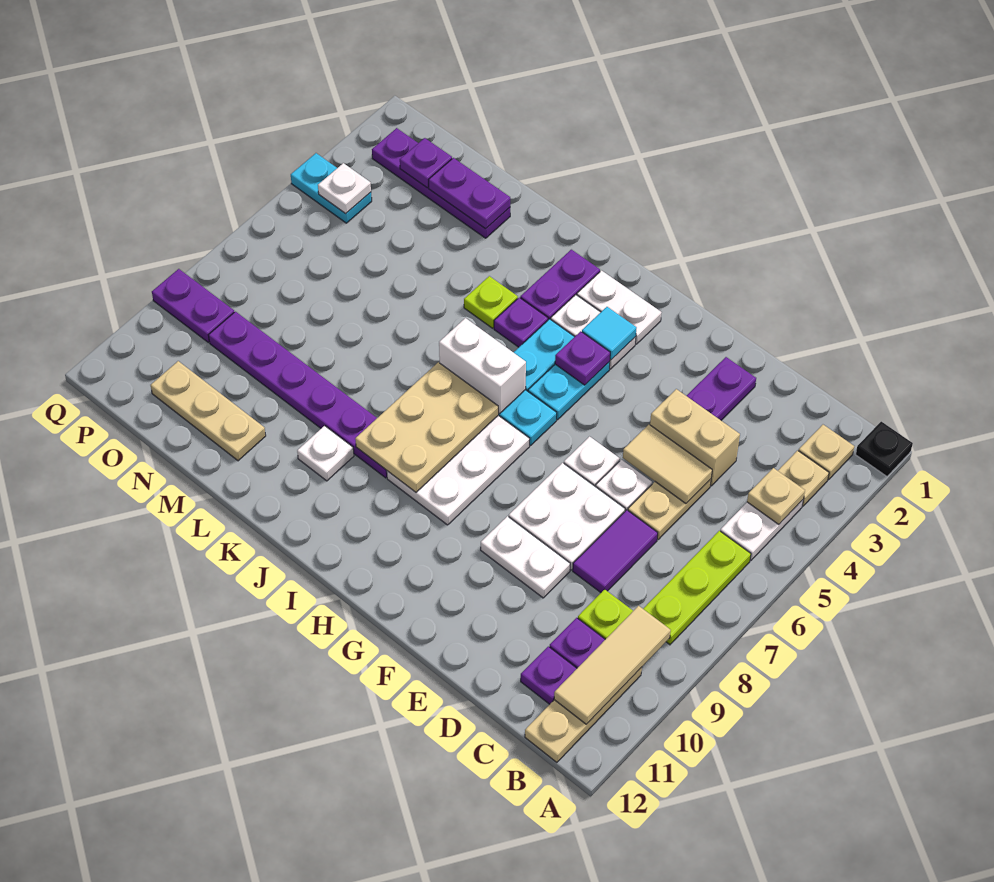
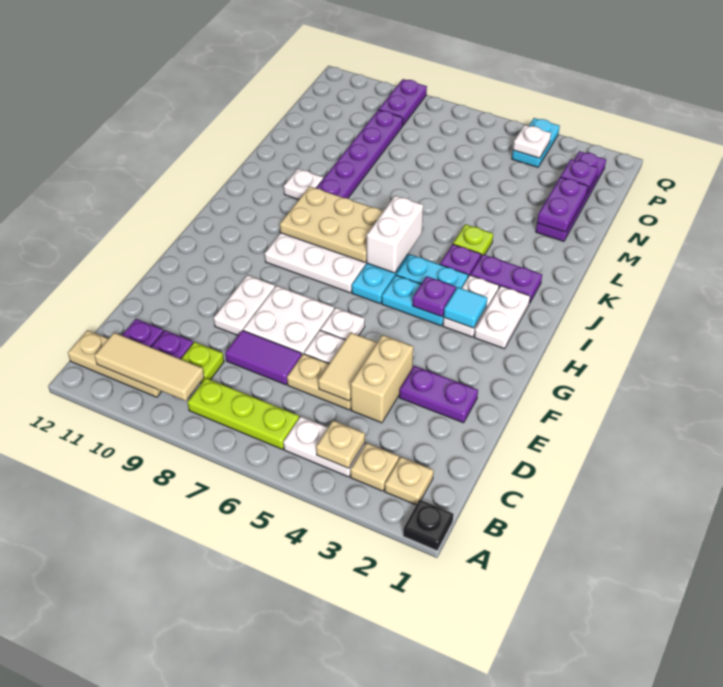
tan 1x3 plate [151,361,266,461] -> none

